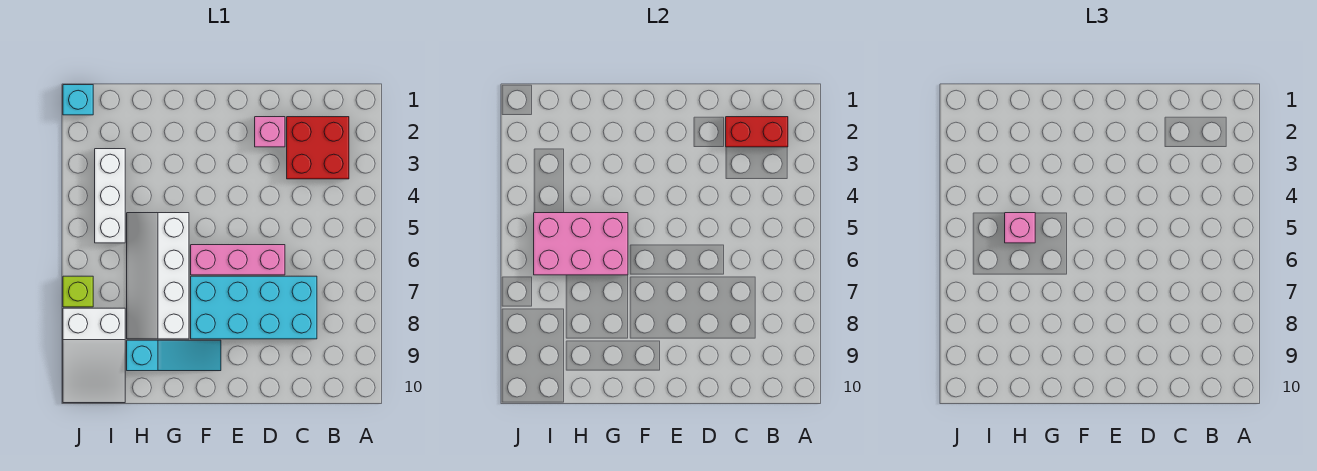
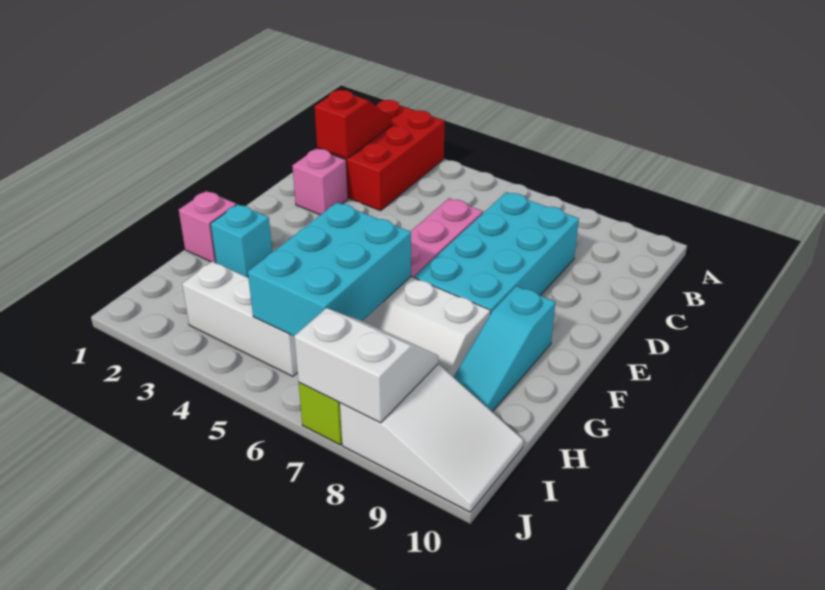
red 2x2 brick [287,117,349,179] -> red 2x3 brick [317,100,445,211]
red 1x2 brick [726,117,788,147] -> red 1x2 slope [315,90,392,158]
cyan 1x3 slope [127,340,221,371] -> cyan 1x3 slope turned to [454,286,555,411]
pink 2x3 brick [534,213,628,275] -> cyan 2x3 brick [248,203,411,336]
pink 1x1 brick [1005,213,1035,243] -> pink 1x1 brick moved to [179,191,236,263]
none -> white 2x2 slope [294,308,438,423]
cyan 1x1 brick [63,85,93,115] -> cyan 1x1 brick moved to [211,204,272,277]

